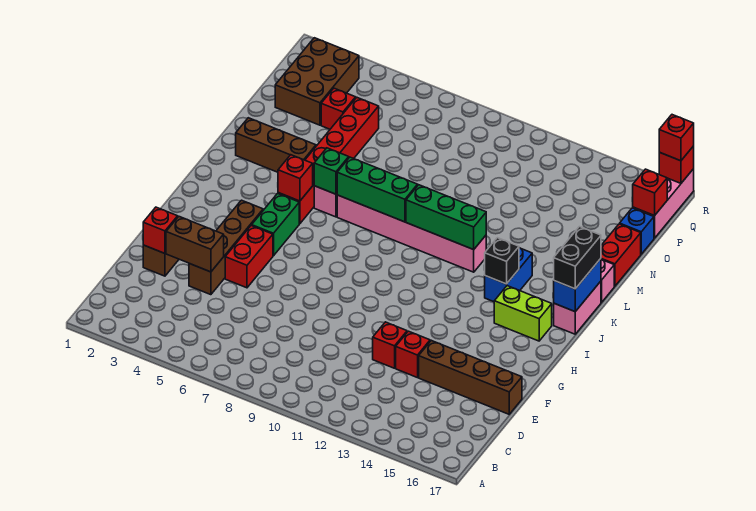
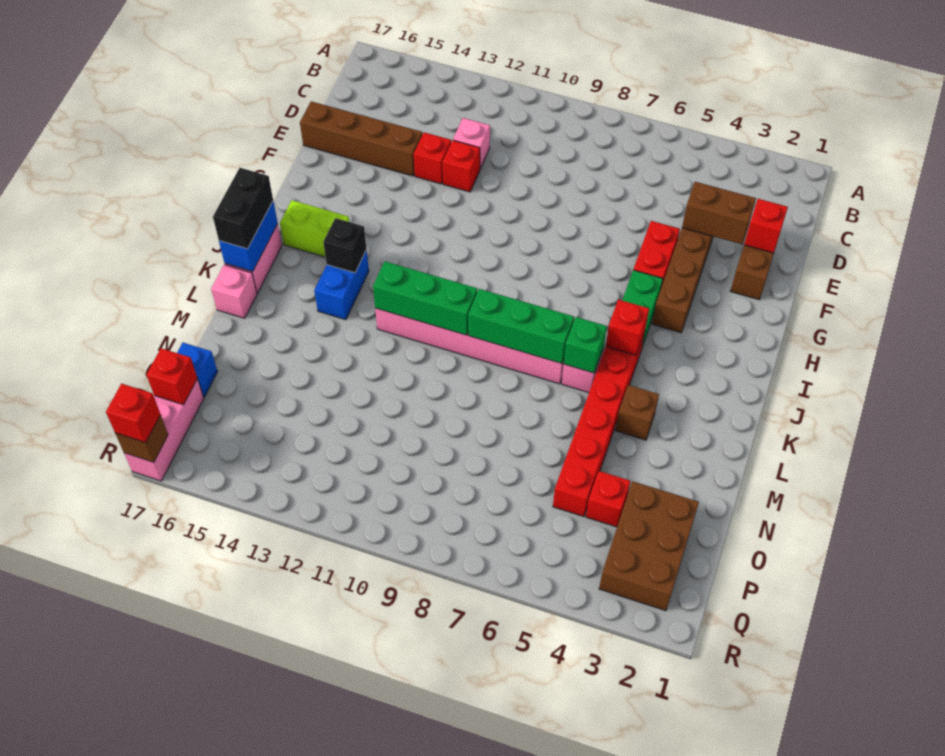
none -> pink 1x1 brick [453,118,490,169]
brown 1x3 brick [236,118,316,172] -> brown 1x1 brick [615,385,659,440]
red 1x2 brick [601,224,641,286] -> none
red 1x1 brick [659,146,694,183] -> brown 1x1 brick [115,415,168,462]

